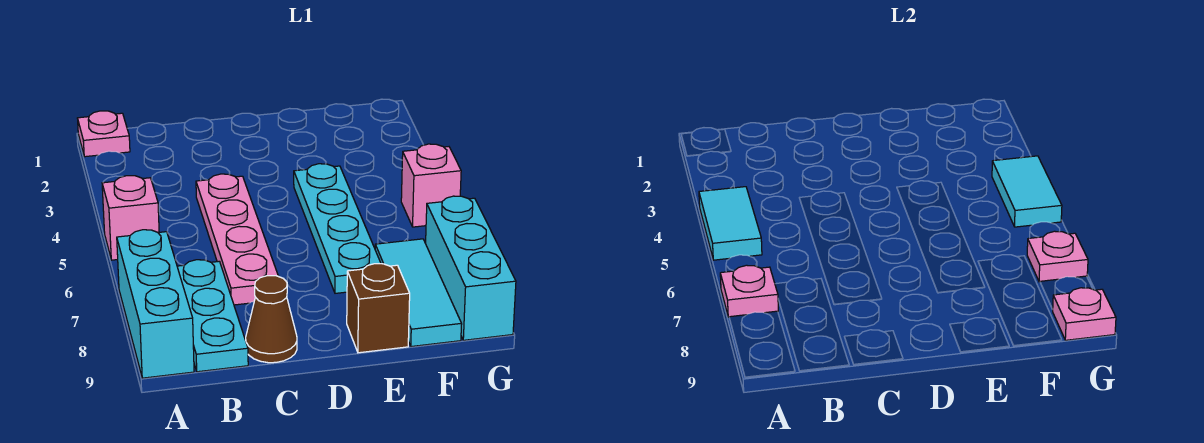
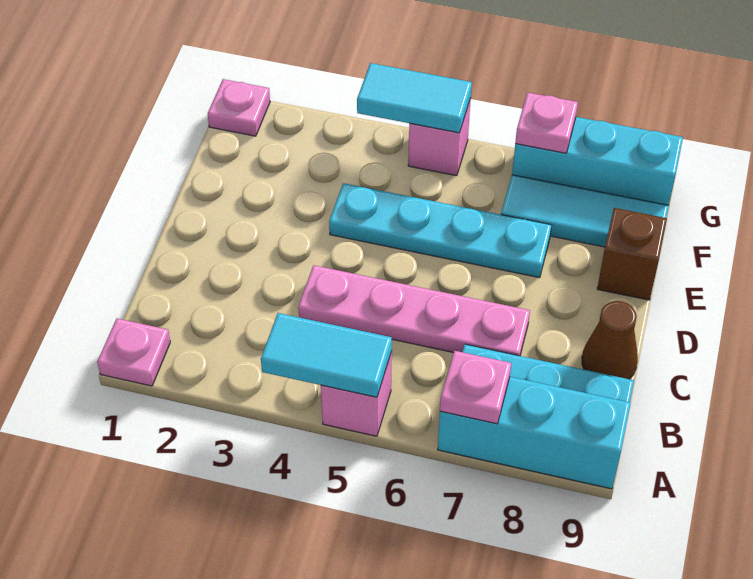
pink 1x1 plate [1053,288,1116,340] -> pink 1x1 plate moved to [208,79,270,136]

